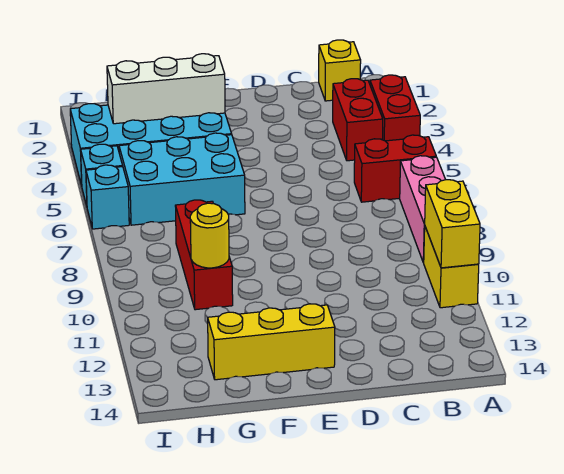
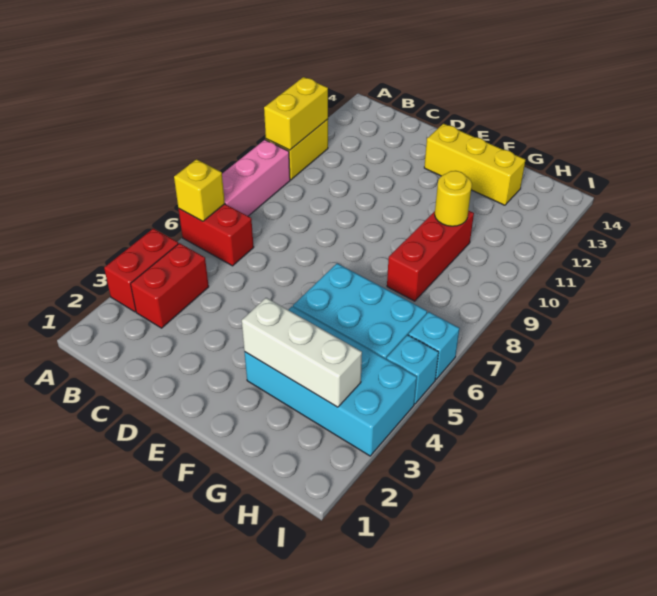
yellow 1x1 brick [319,40,361,101] -> yellow 1x1 brick moved to [174,159,225,221]

